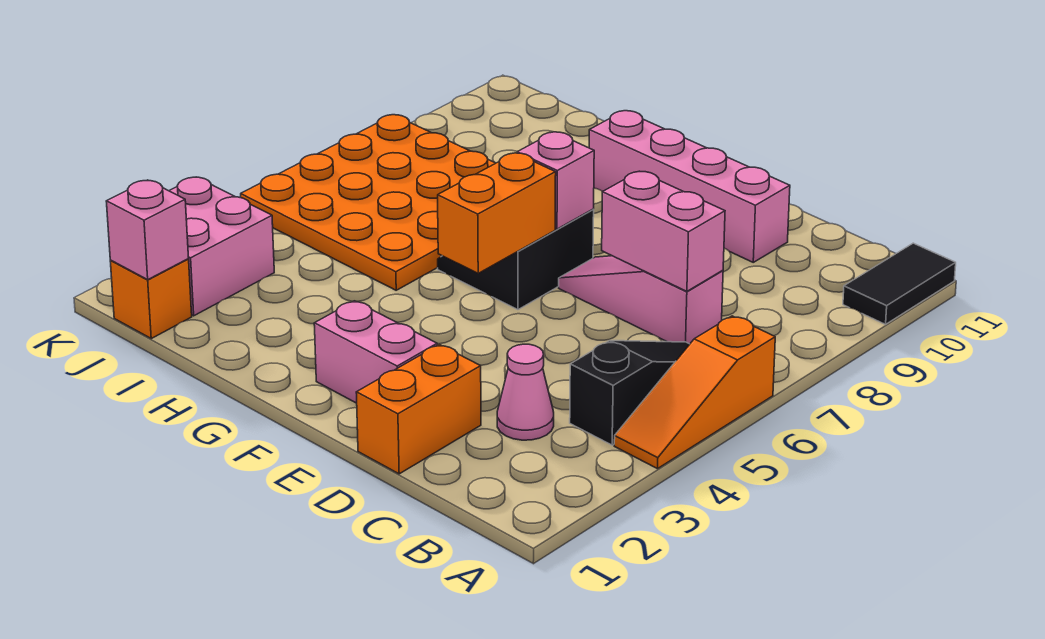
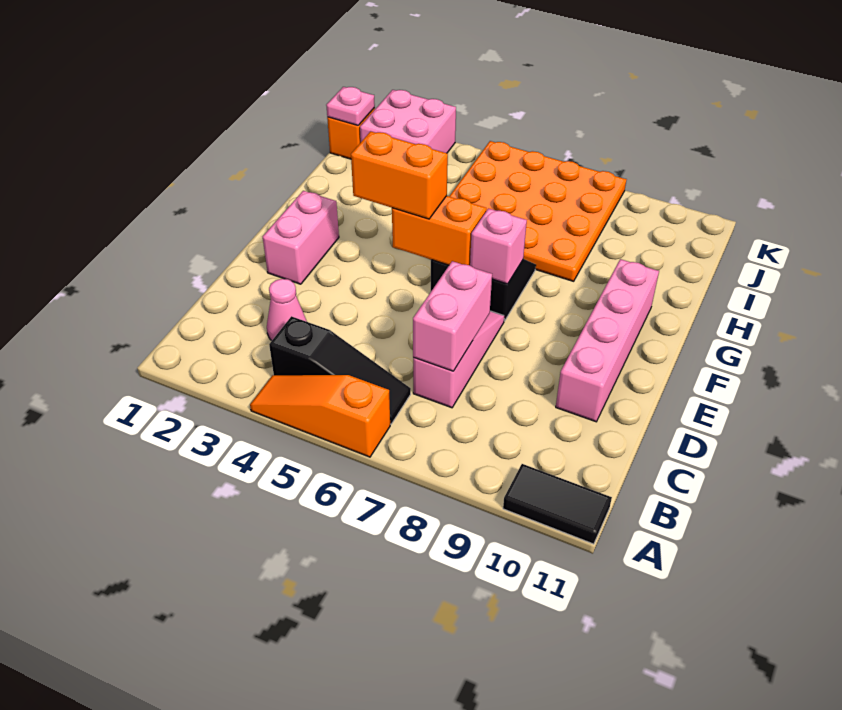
orange 1x2 brick [356,344,481,474] -> orange 1x2 brick moved to [351,131,448,219]
pink 1x1 brick [106,180,189,280] -> pink 1x1 plate [326,87,375,126]

